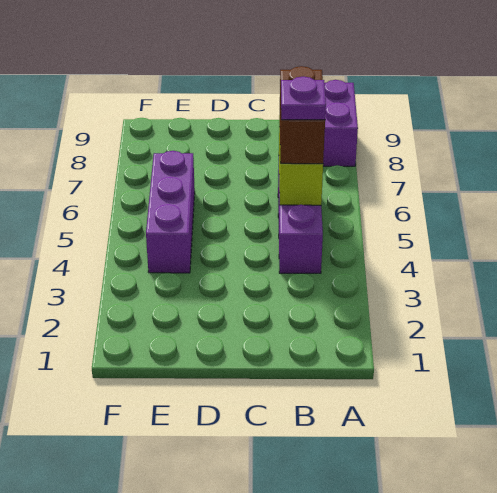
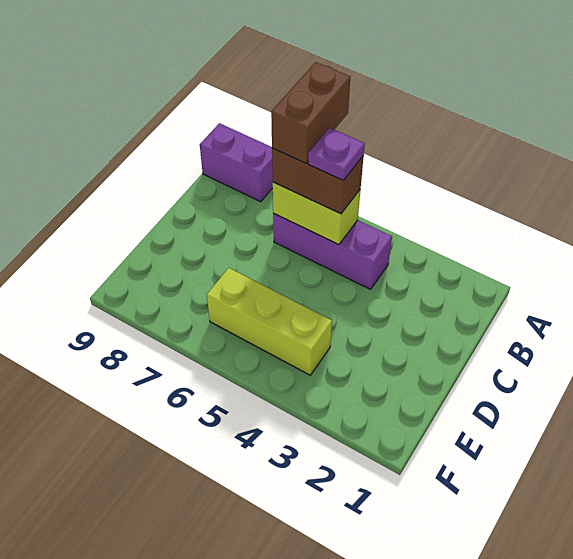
none -> brown 1x2 brick [271,62,350,163]
purple 1x3 brick [146,151,195,273] -> lime 1x3 brick [207,268,332,375]

